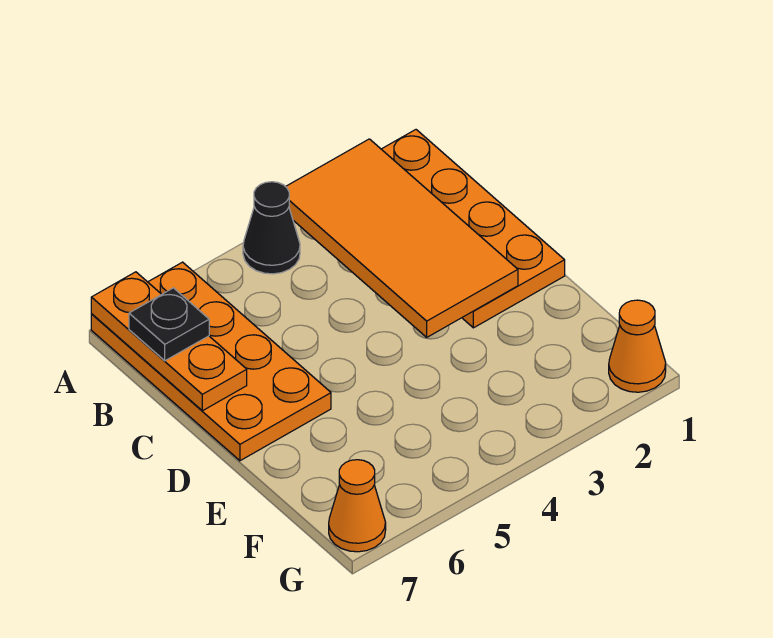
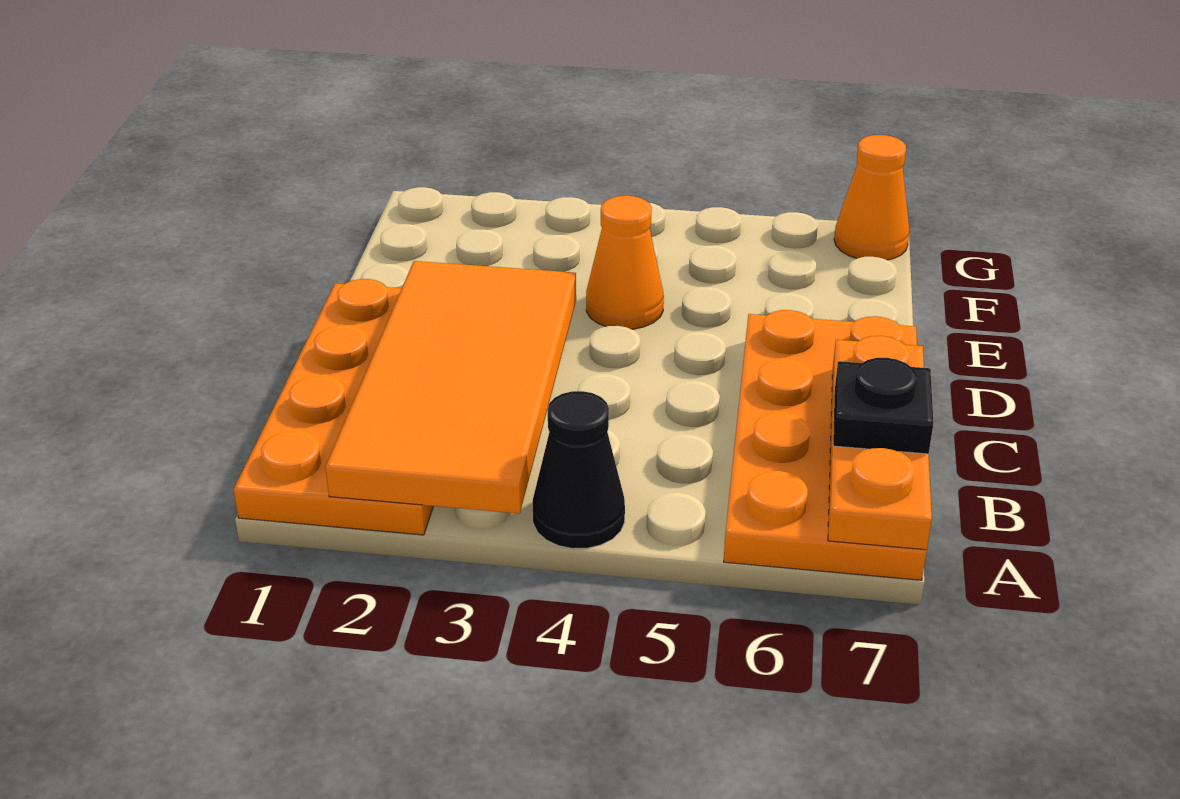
orange 1x1 cone [609,300,666,392] -> orange 1x1 cone moved to [586,196,664,329]

